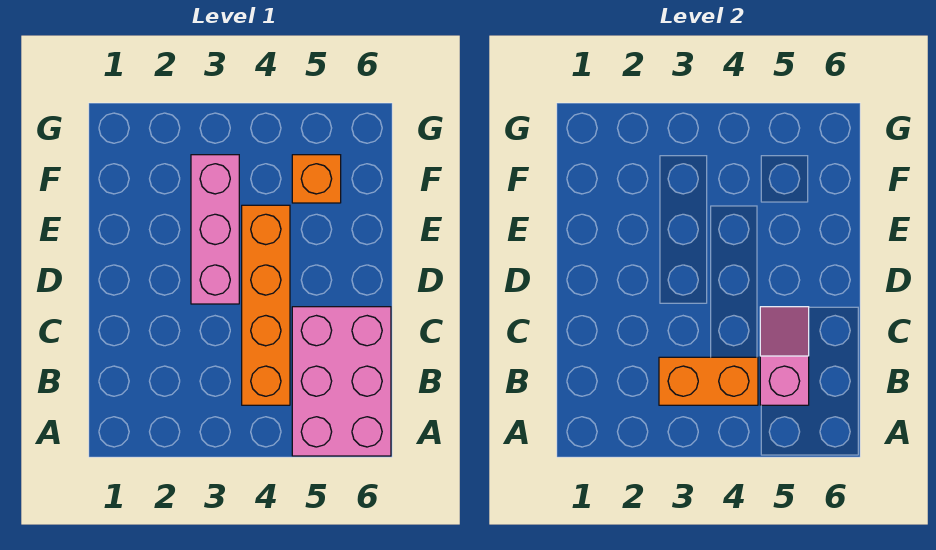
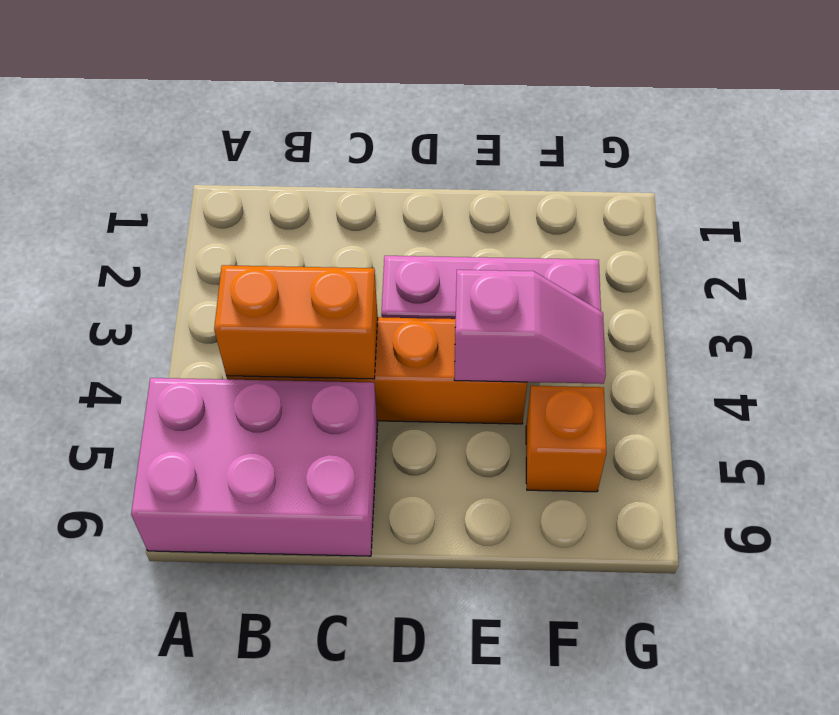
orange 1x2 brick [659,357,758,405] -> orange 1x2 brick turned to [214,265,378,379]
pink 1x2 slope [760,307,809,405] -> pink 1x2 slope moved to [454,270,606,384]

